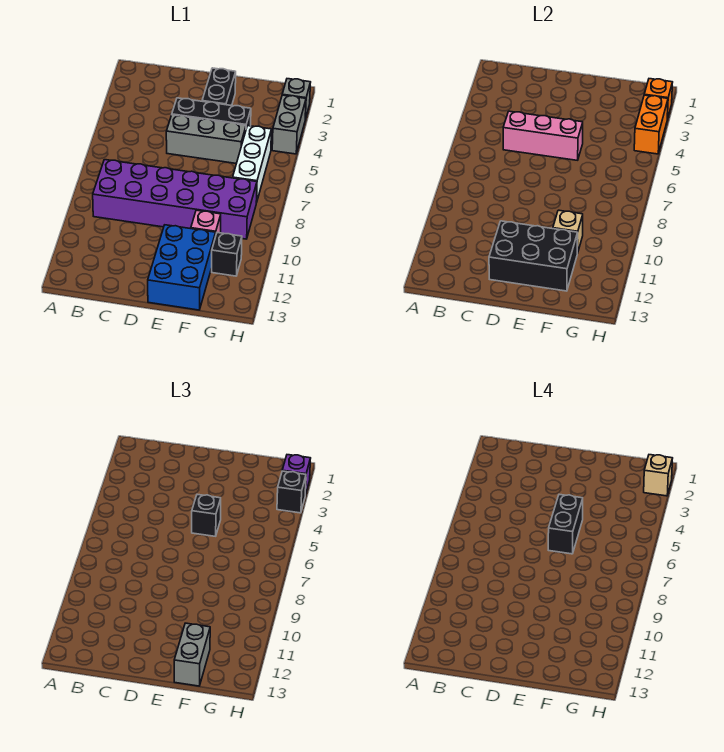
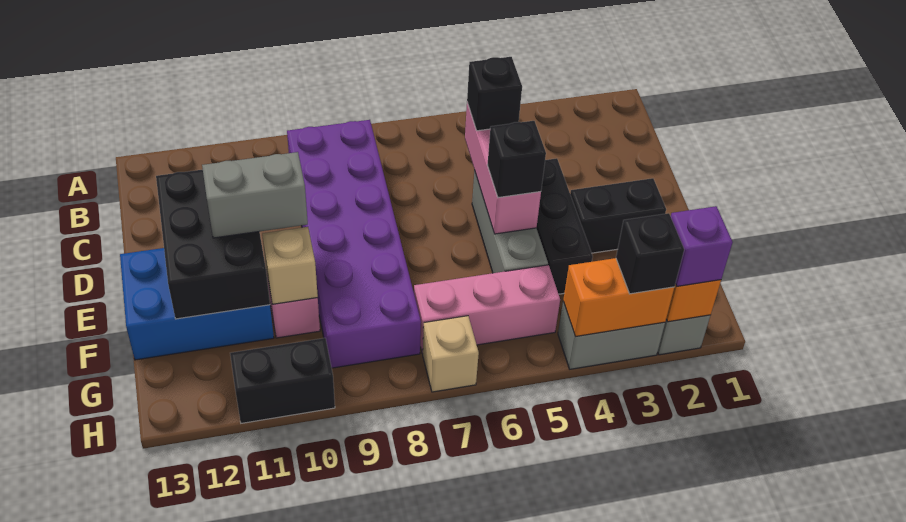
black 1x2 brick [548,494,583,554] -> black 1x2 brick moved to [230,338,335,423]
grey 1x2 brick [174,623,210,686] -> grey 1x2 brick moved to [202,152,308,238]
white 1x3 brick [233,126,271,203] -> pink 1x3 brick [414,265,560,353]
black 1x1 brick [212,233,242,276] -> black 1x1 brick moved to [467,57,522,131]
tan 1x1 brick [644,455,673,496] -> tan 1x1 brick moved to [422,316,479,392]

